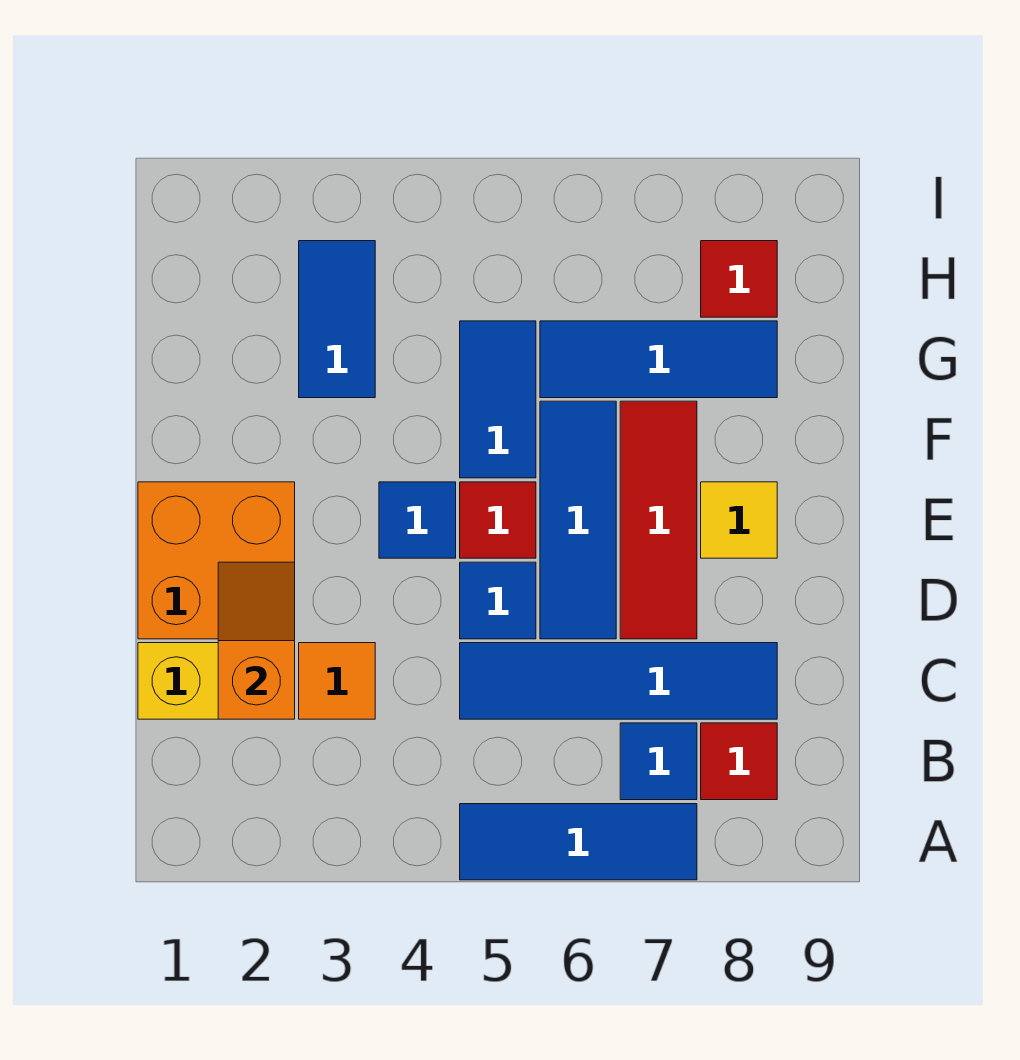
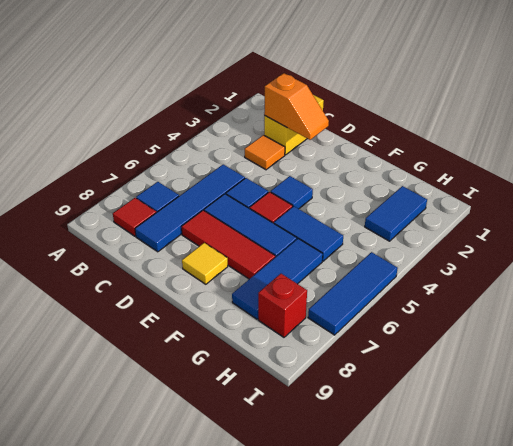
blue 1x3 tile [460,804,697,880] -> blue 1x3 tile moved to [308,252,398,335]
orange 2x2 brick [138,482,295,639] -> none
blue 1x2 tile [299,241,375,398] -> blue 1x2 tile turned to [365,186,427,241]
red 1x1 tile [701,241,777,317] -> red 1x1 brick [258,274,307,337]

